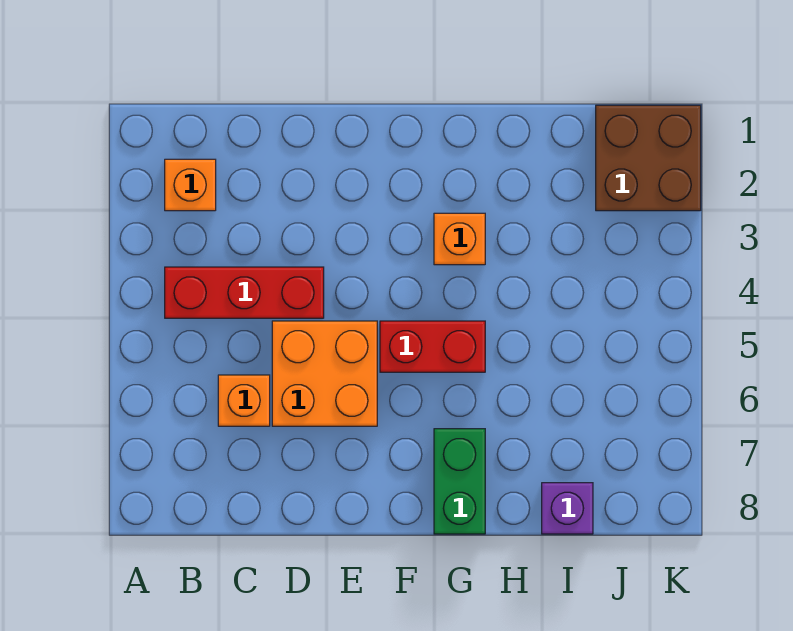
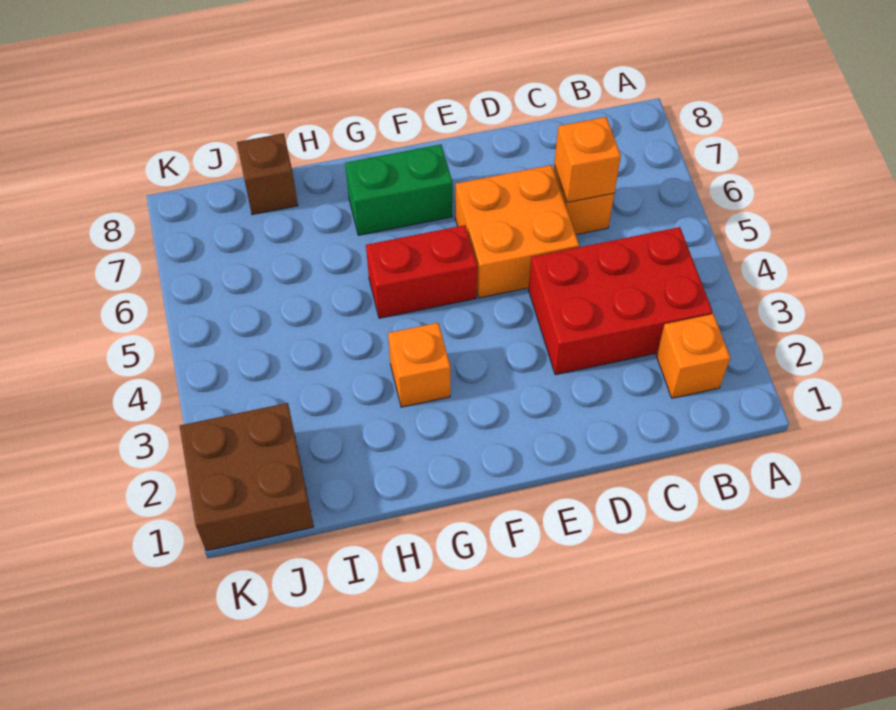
red 1x3 brick [165,267,324,318] -> red 2x3 brick [529,227,713,375]
none -> orange 1x1 brick [554,117,621,202]
green 1x2 brick [434,429,485,534] -> green 1x2 brick turned to [345,144,453,235]
purple 1x1 brick [542,483,593,534] -> brown 1x1 brick [237,133,298,215]

